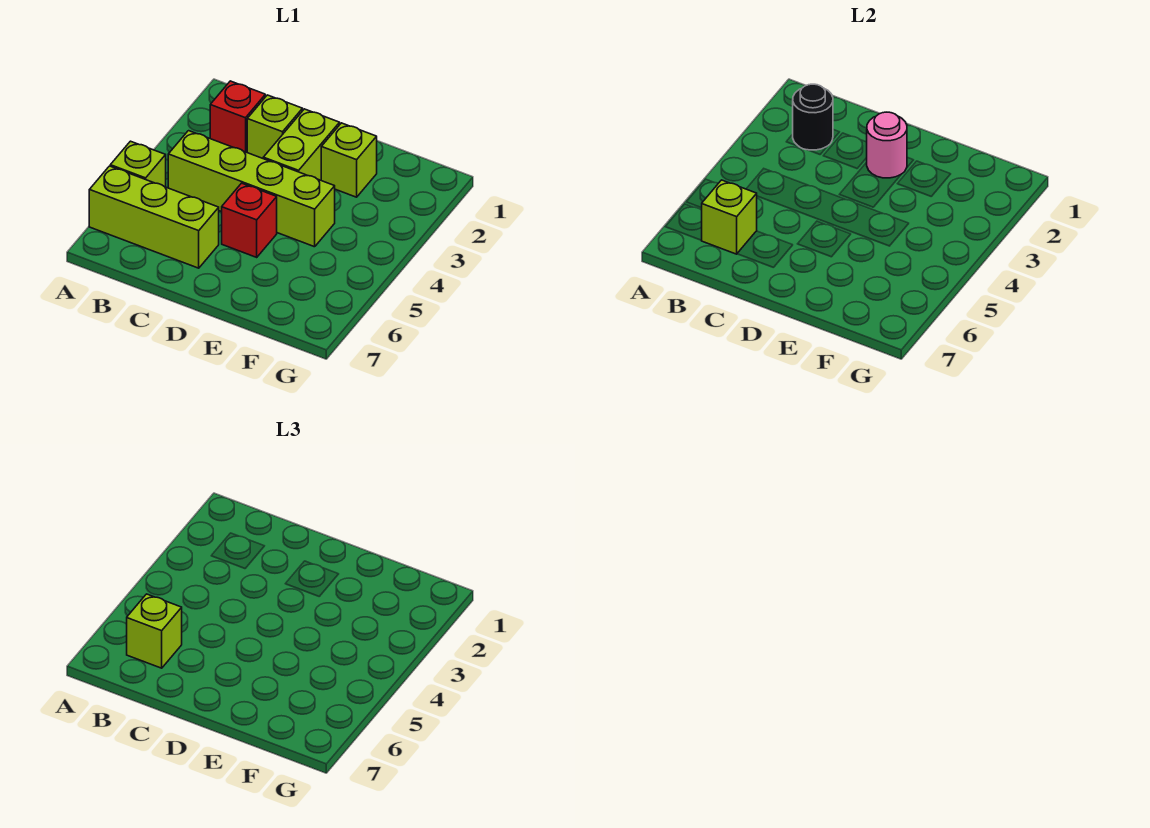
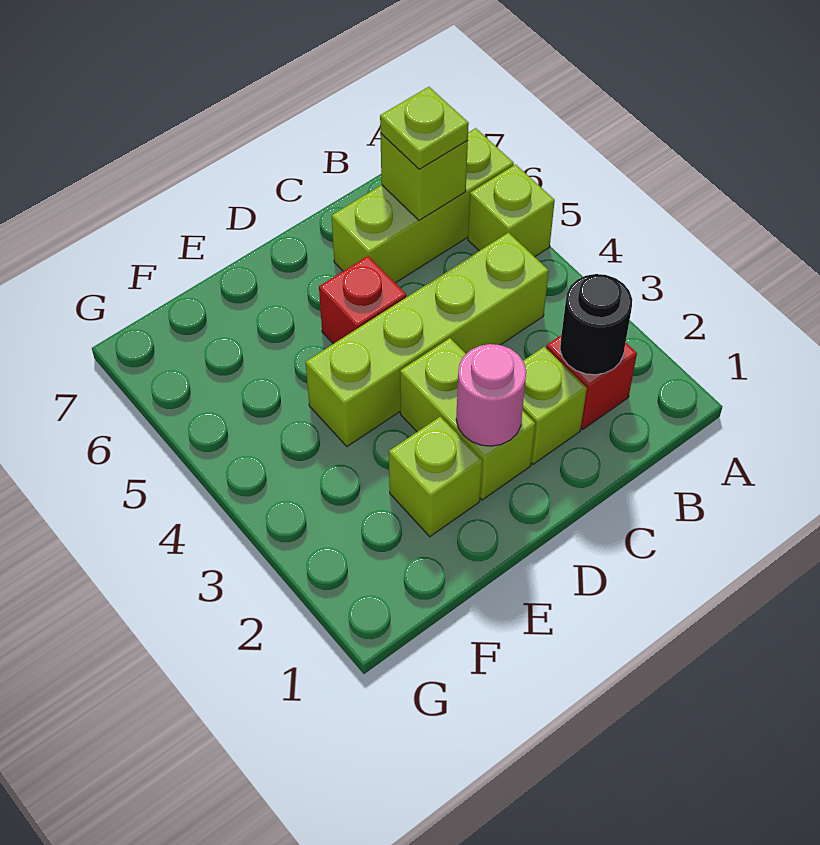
lime 1x1 brick [127,594,182,668] -> lime 1x1 plate [380,87,469,169]

